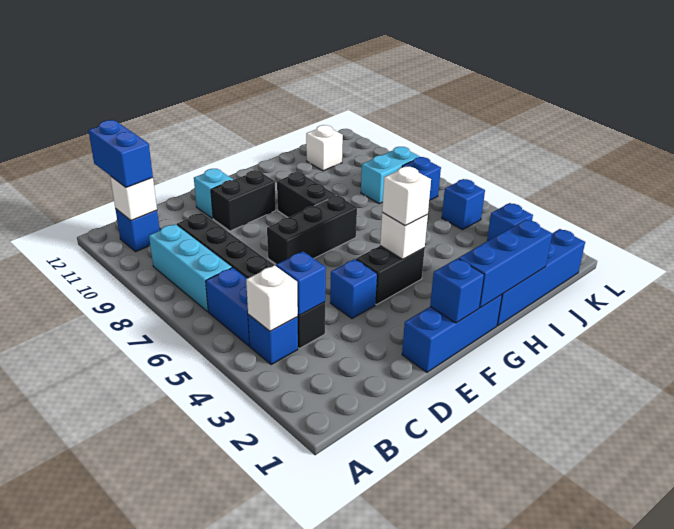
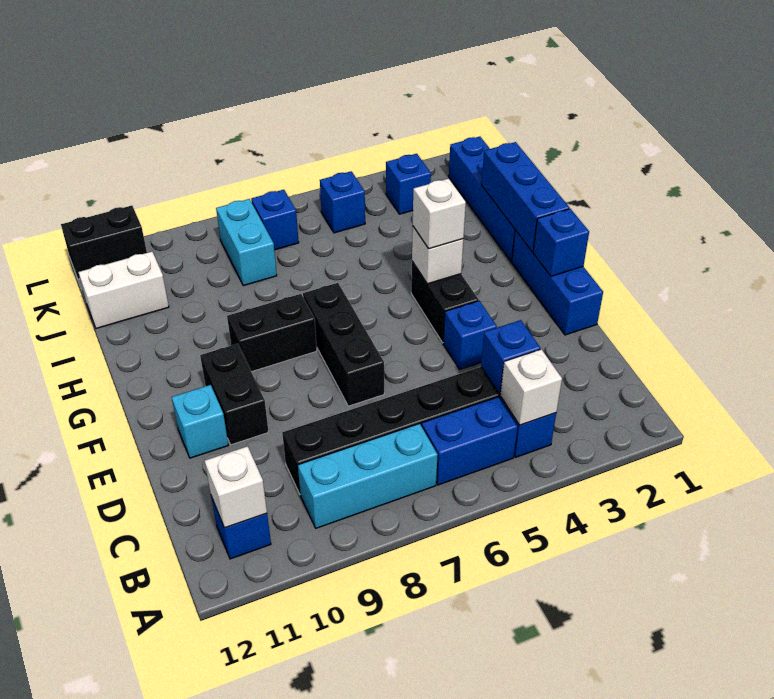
blue 1x2 brick [88,120,153,187] -> none
white 1x1 brick [306,125,343,171] -> white 1x2 brick [78,252,169,329]
none -> black 1x2 brick [61,206,147,279]

